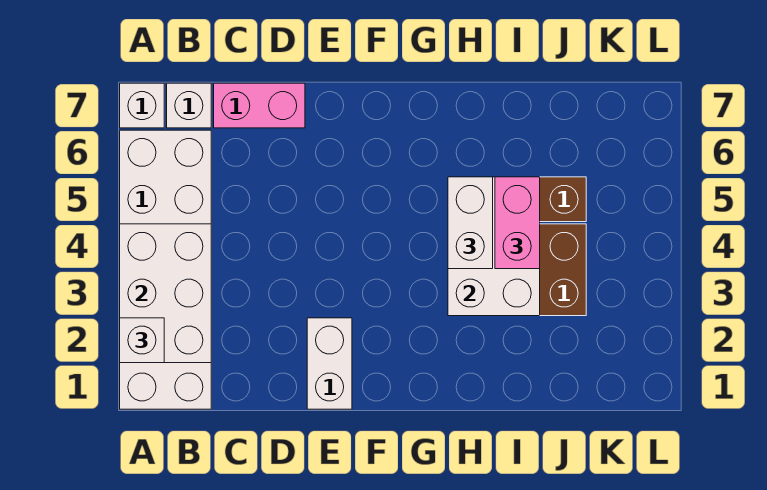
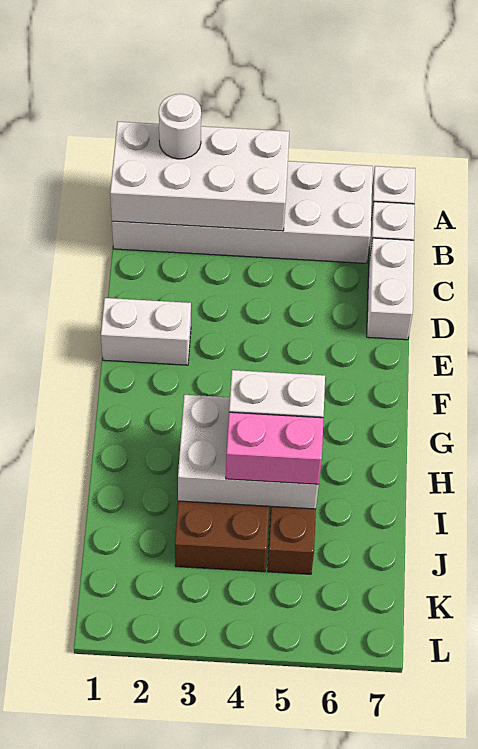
white 2x3 brick [120,224,211,363] -> white 2x4 brick [110,122,289,231]
white 1x1 brick [120,318,164,363] -> white 1x1 round brick [159,94,201,159]
pink 1x2 brick [214,83,305,128] -> white 1x2 brick [367,238,414,340]

